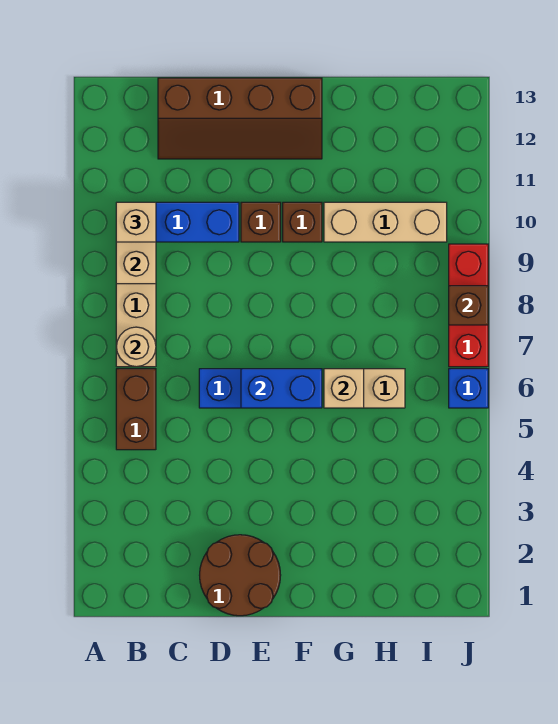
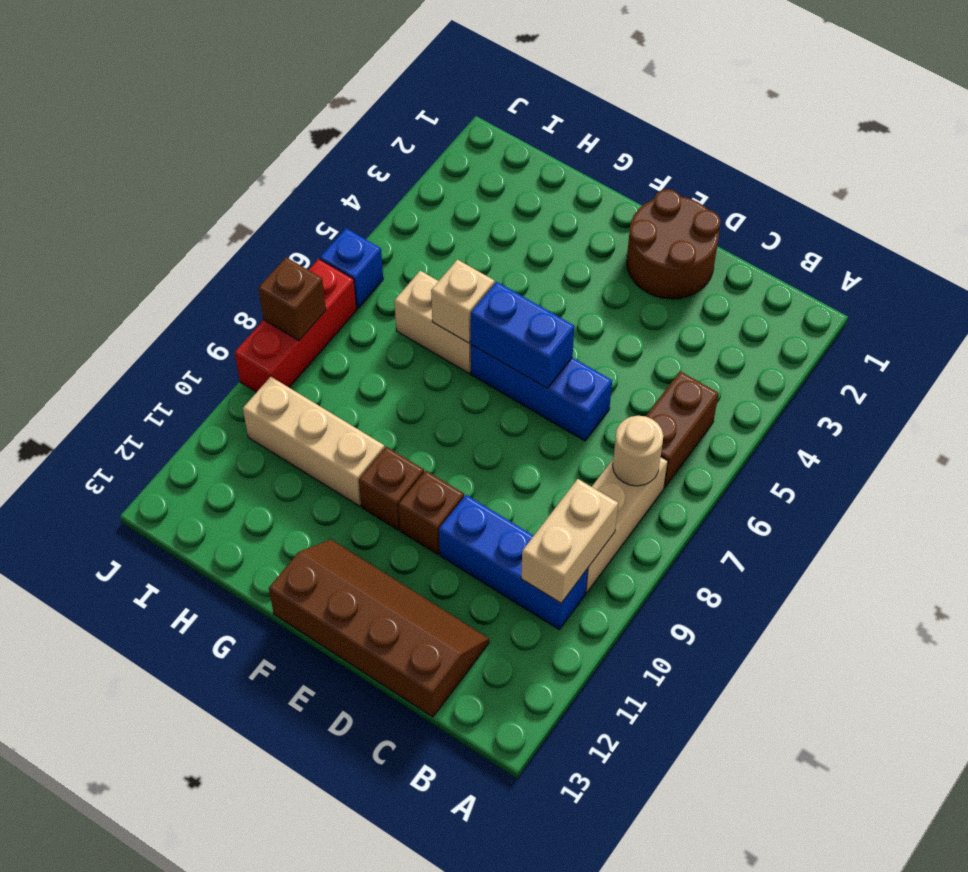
tan 1x1 brick [116,202,156,242] -> none

